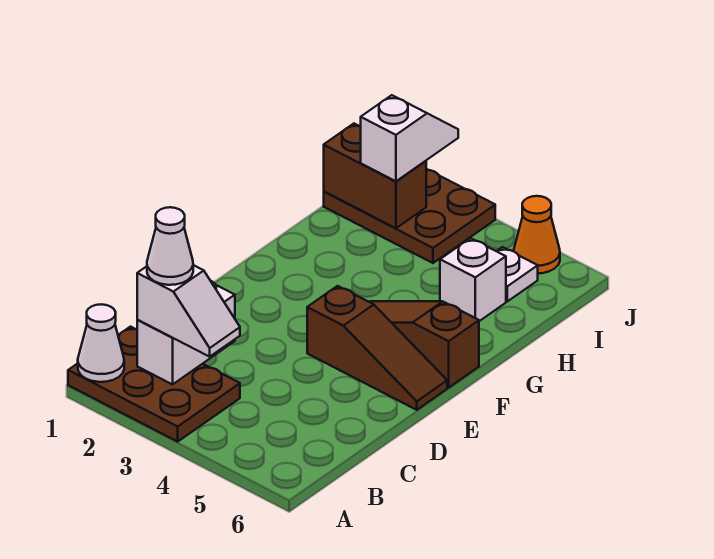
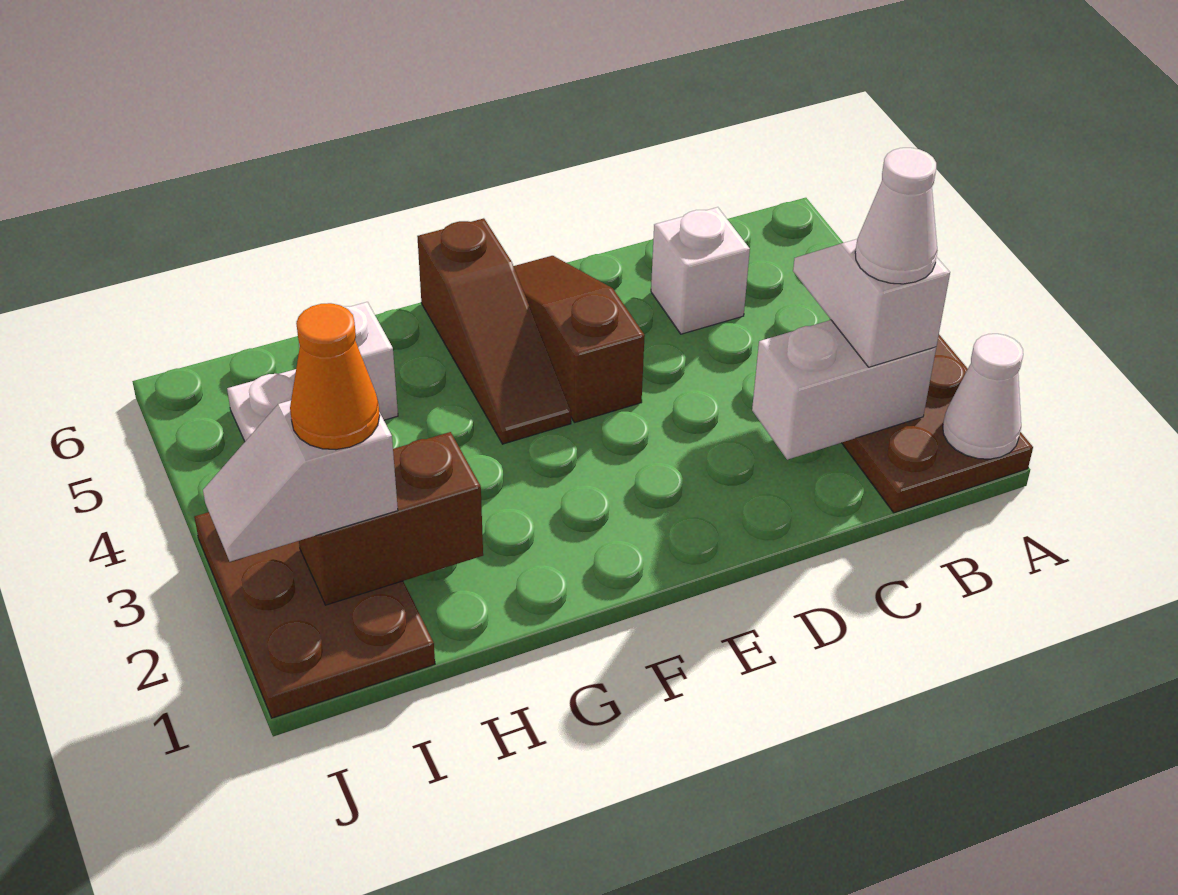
none -> white 1x1 brick [651,207,750,334]
brown 1x2 brick [324,124,426,228] -> brown 1x2 brick turned to [299,432,483,605]
orange 1x1 cone [514,196,560,273] -> orange 1x1 cone moved to [290,303,380,450]

